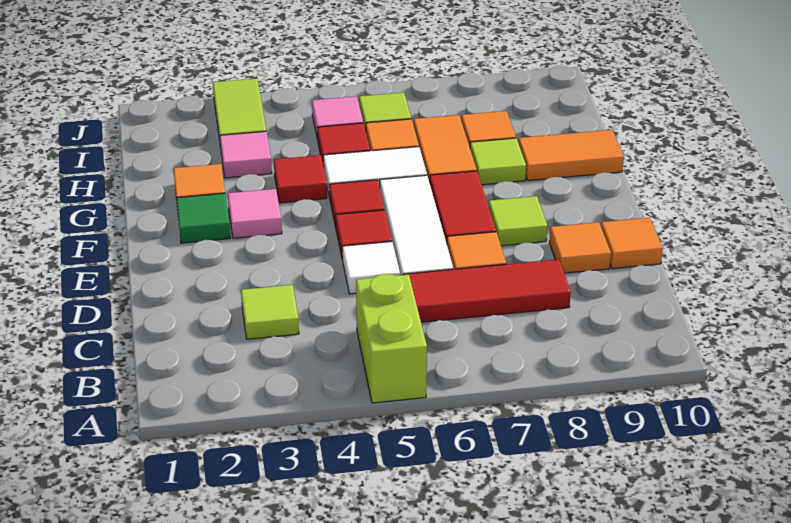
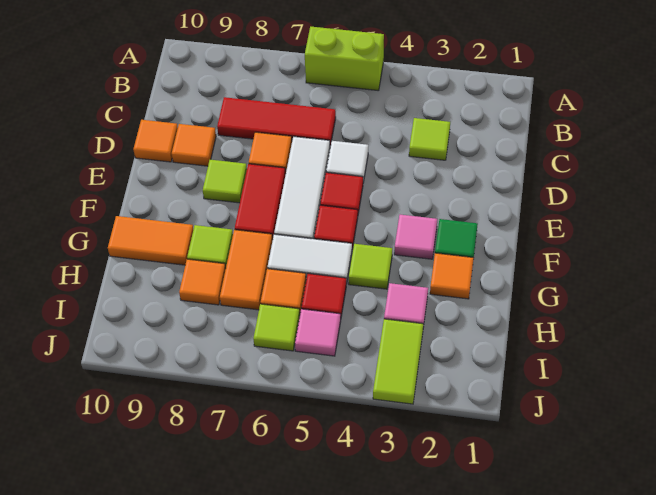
lime 1x2 brick [356,274,427,403] -> lime 1x2 brick turned to [305,27,384,91]
red 1x1 tile [274,155,327,203] -> lime 1x1 tile [349,244,392,289]

